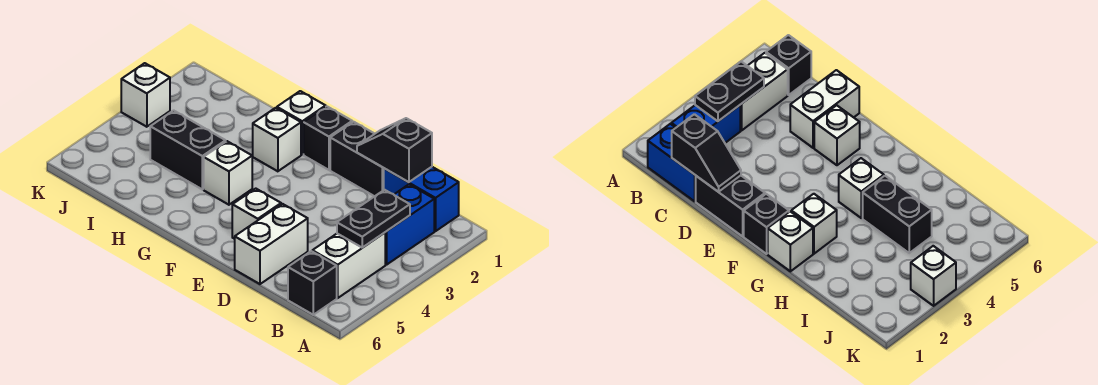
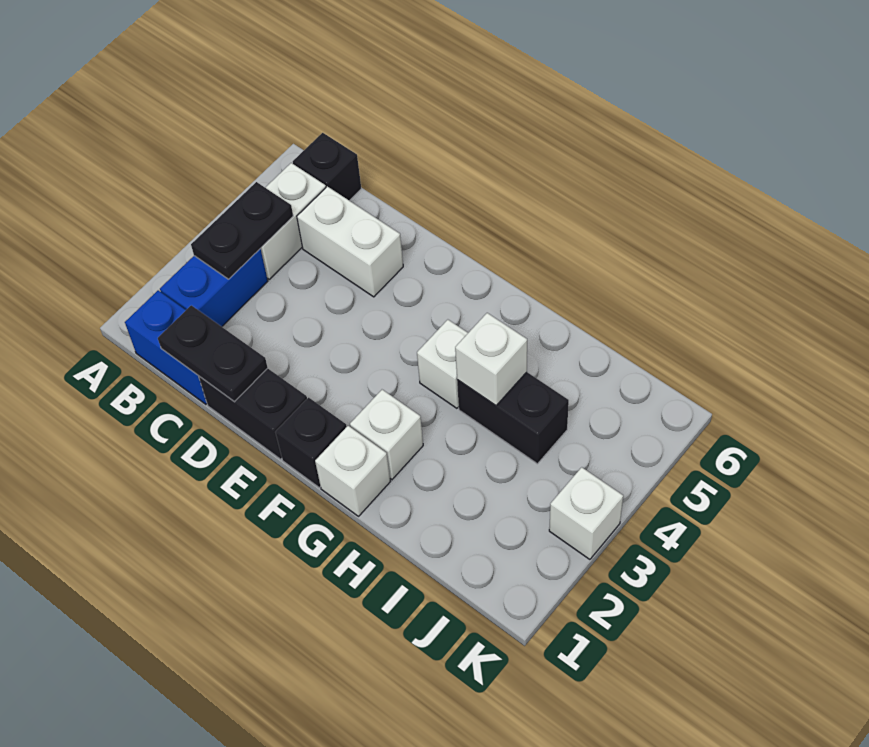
black 1x2 slope [357,118,432,182] -> black 1x2 plate [158,305,268,402]
white 1x2 brick [235,204,308,284] -> white 1x2 brick turned to [297,186,403,297]
white 1x1 brick [232,189,281,239] -> white 1x1 brick moved to [455,313,527,405]

